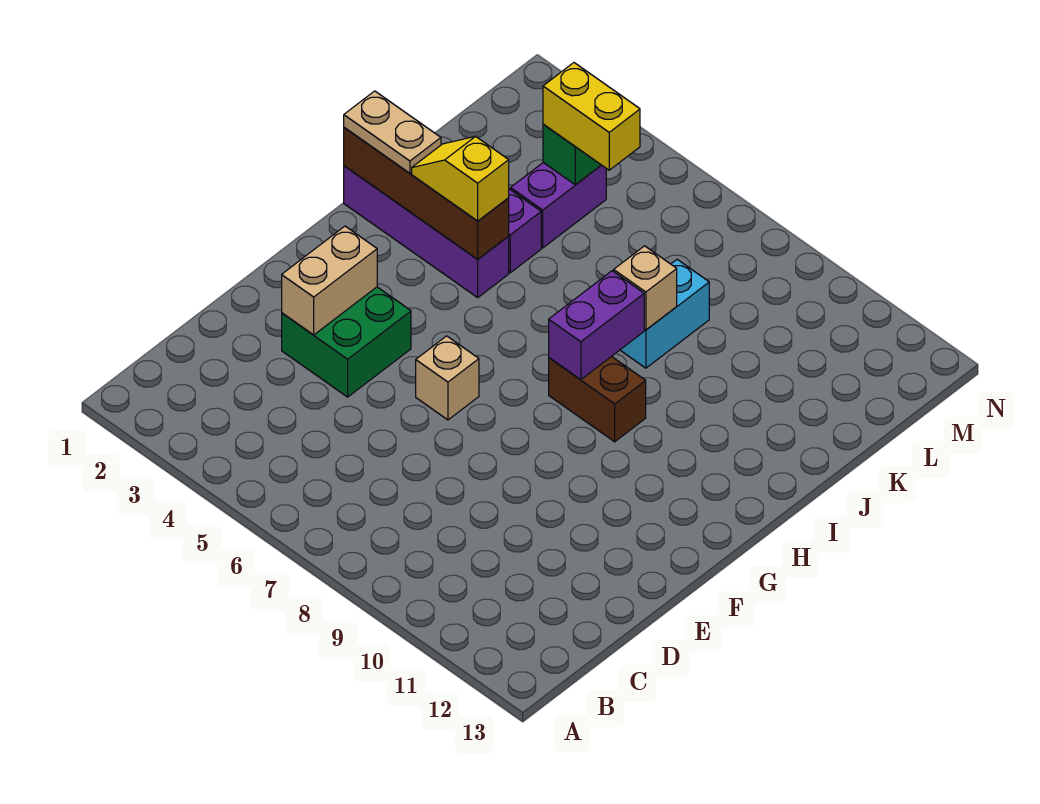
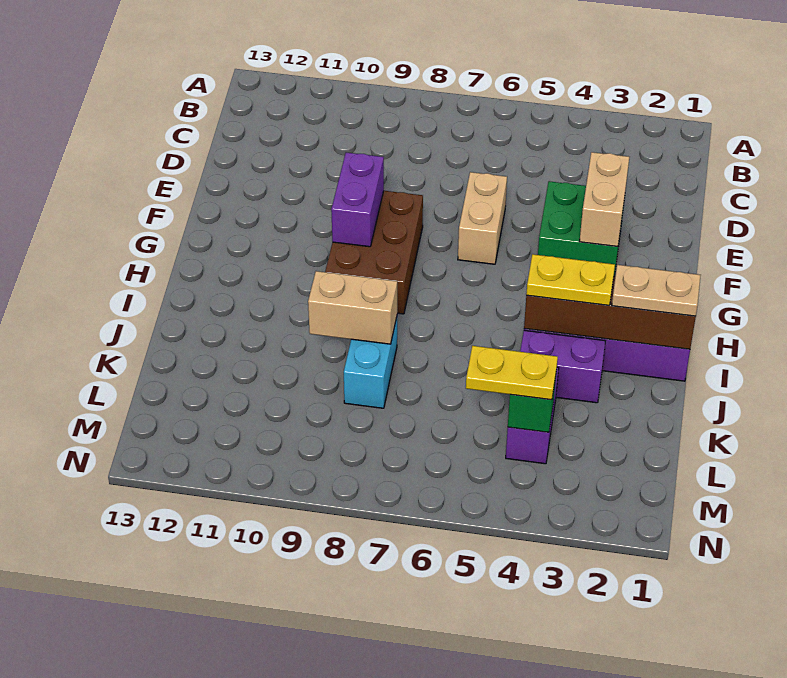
tan 1x1 brick [416,336,479,420] -> tan 1x2 brick [458,172,507,264]
brown 1x2 brick [549,356,646,442] -> brown 2x3 brick [325,191,423,314]
purple 1x2 brick [549,271,644,380] -> purple 1x2 brick moved to [331,152,384,247]
yellow 1x2 slope [412,136,509,221] -> yellow 1x2 plate [526,254,615,305]
tan 1x1 brick [614,246,677,330] -> tan 1x2 brick [308,271,397,344]
yellow 1x2 brick [543,63,640,170] -> yellow 1x2 plate [466,346,558,400]

